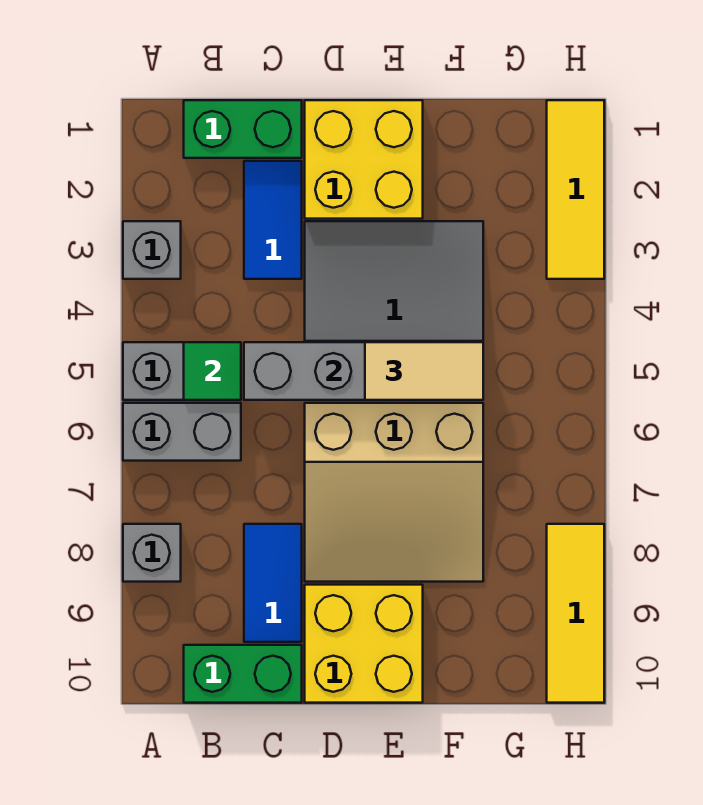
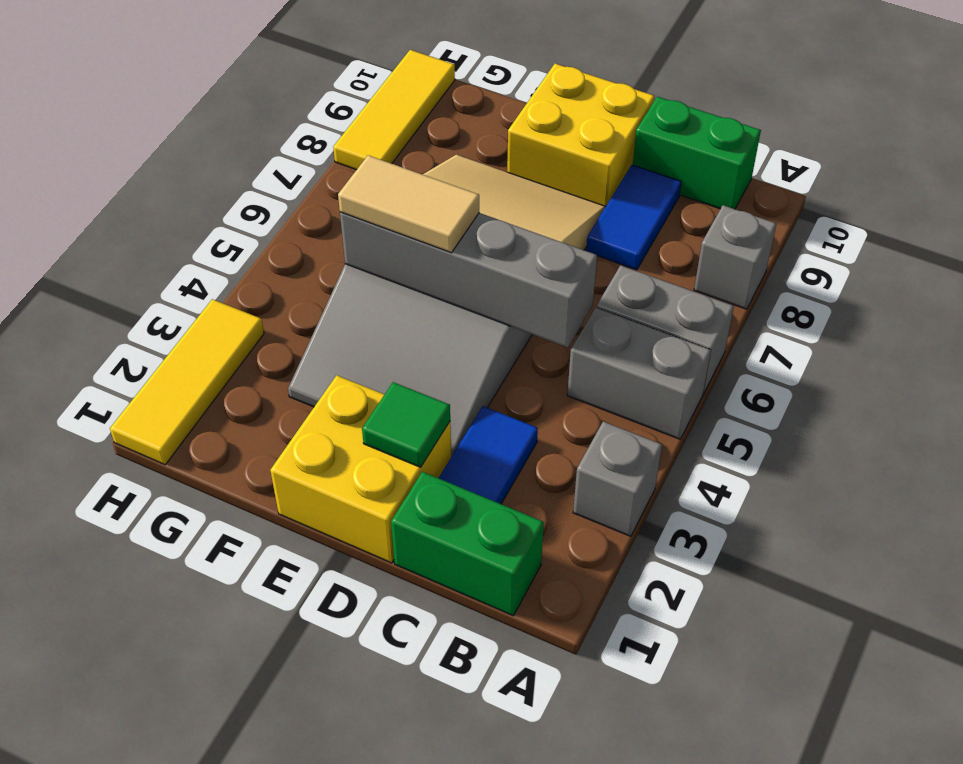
green 1x1 tile [184,342,241,400] -> green 1x1 tile moved to [362,382,450,467]

